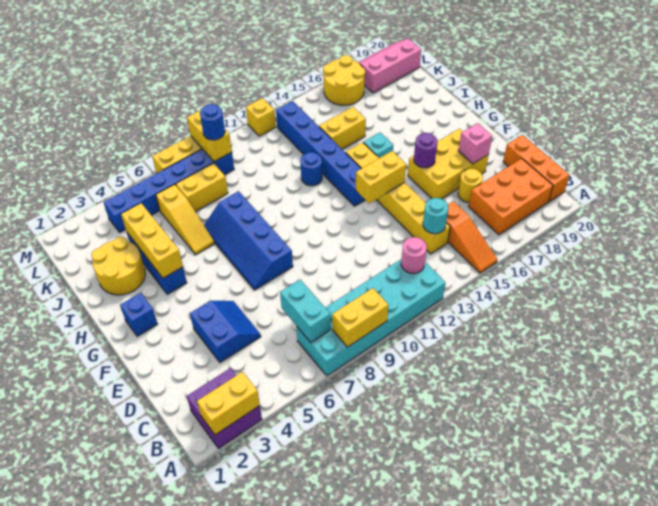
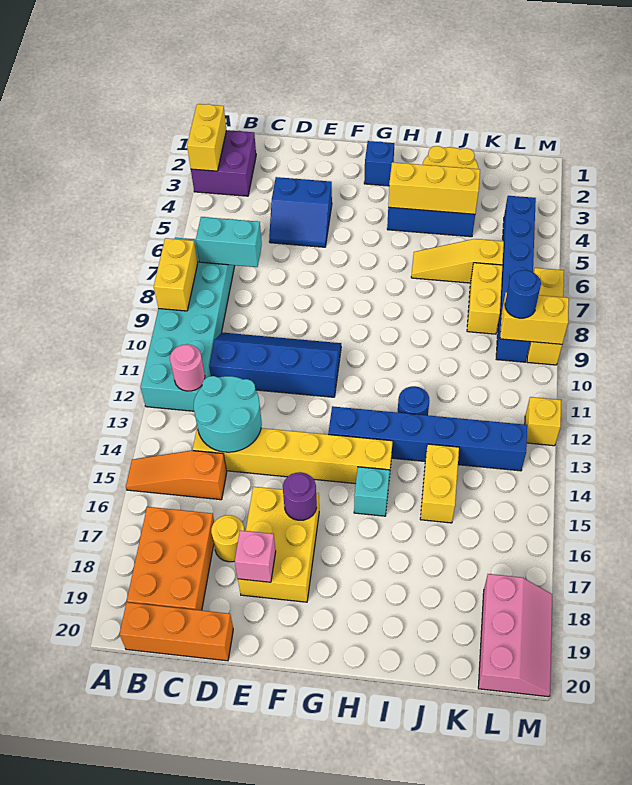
cyan 1x1 round brick [423,198,448,234] -> cyan 2x2 round brick [194,376,262,452]
blue 2x4 slope [204,191,293,290] -> blue 2x4 slope moved to [209,332,341,397]
yellow 1x2 brick [356,151,406,203] -> none
yellow 2x2 round brick [323,55,365,105] -> none

